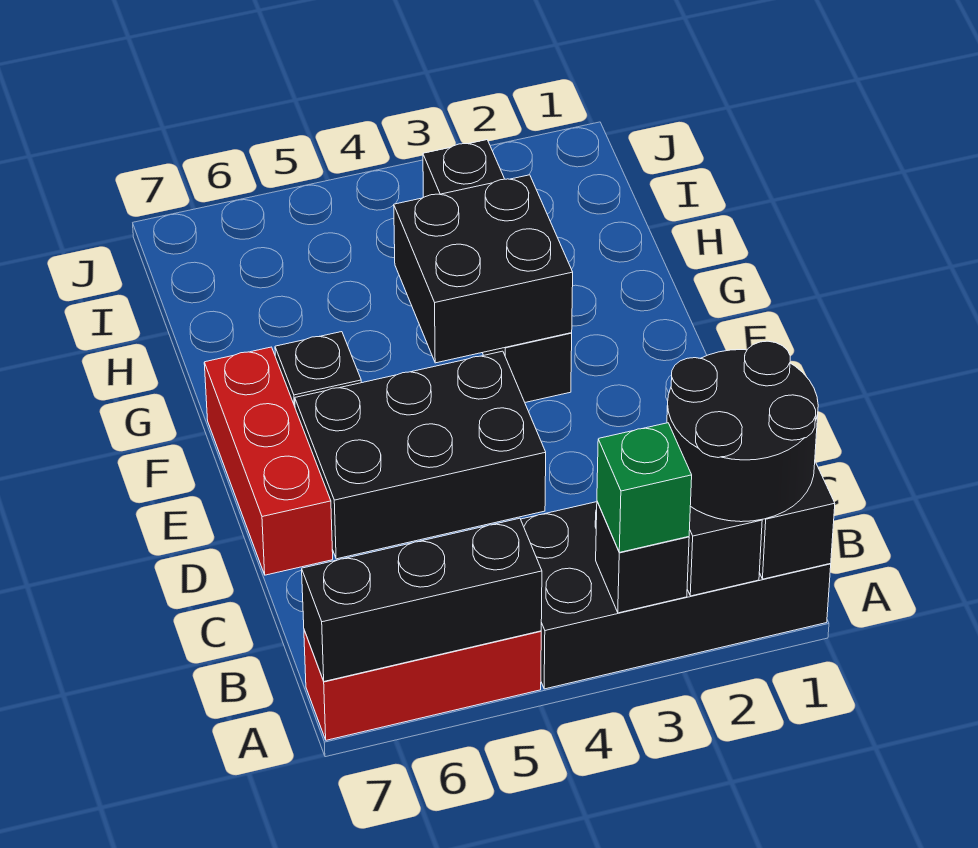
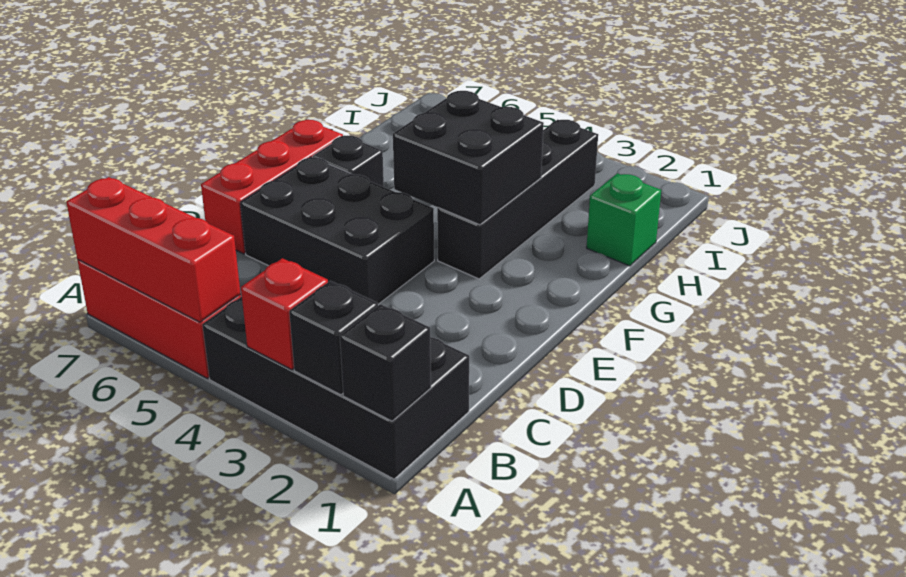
black 2x2 round brick [667,341,818,522] -> none
black 1x1 brick [596,502,689,613] -> red 1x1 brick [241,258,328,370]
green 1x1 brick [597,423,692,552] -> green 1x1 brick moved to [587,173,661,266]
black 1x3 brick [302,518,542,681] -> red 1x3 brick [66,177,241,322]

